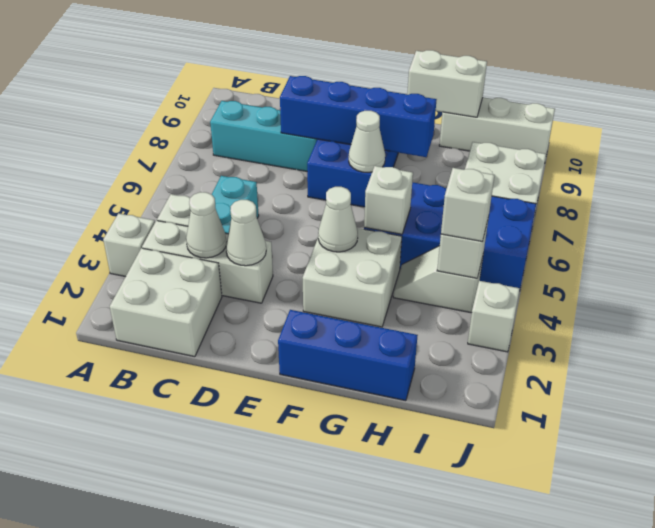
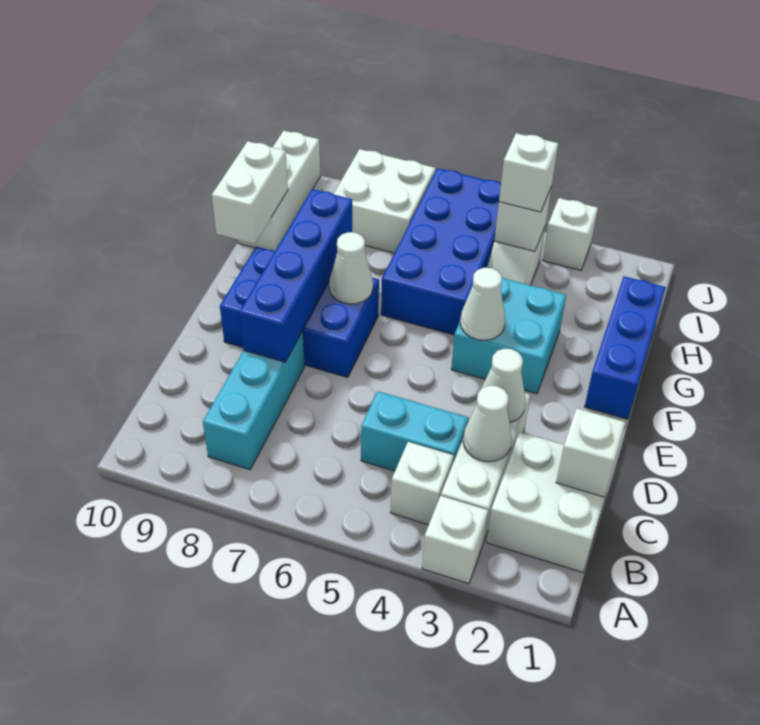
white 2x2 brick [303,228,402,327] -> cyan 2x2 brick [451,278,566,394]
white 1x1 brick [364,166,413,234] -> white 1x1 brick moved to [556,408,625,497]

